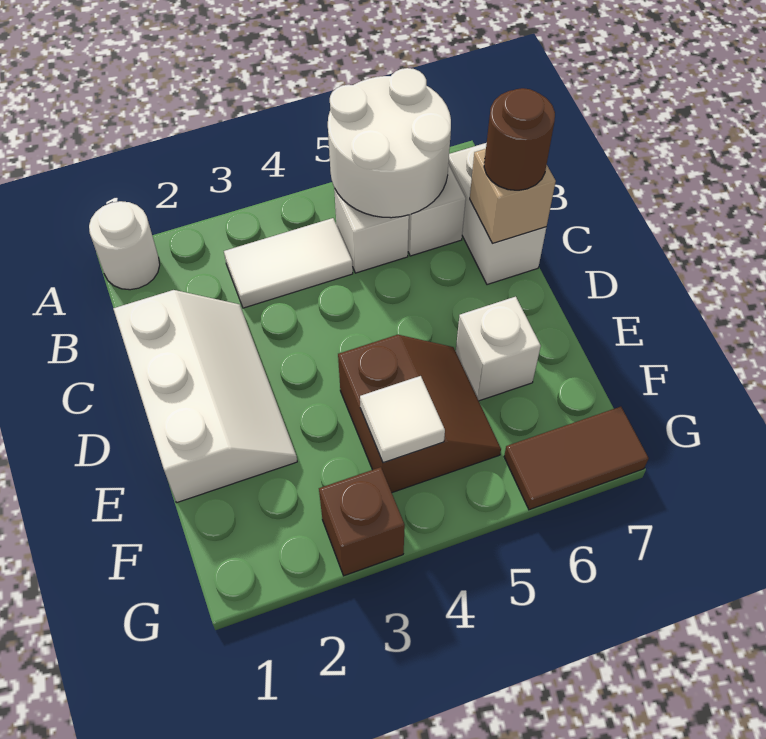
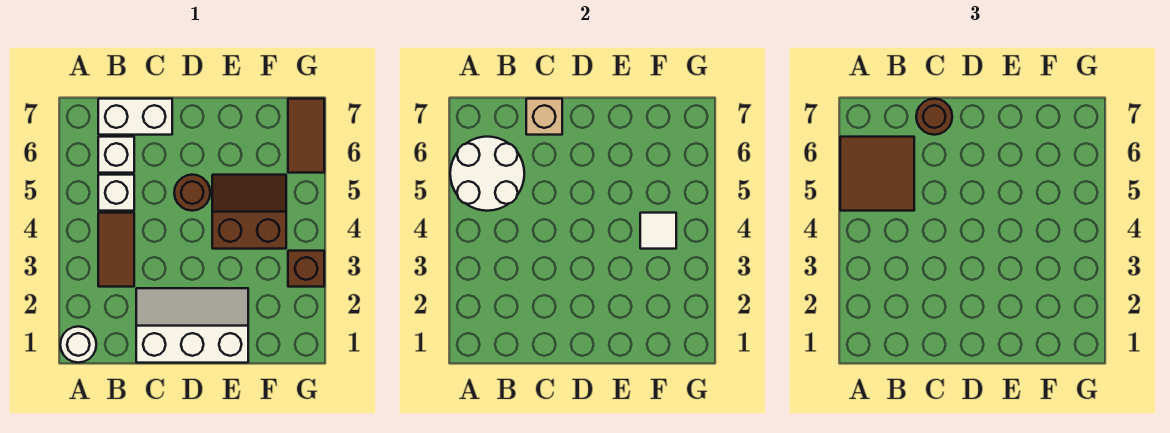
none -> brown 2x2 tile [840,137,914,211]
white 1x2 tile [224,218,353,308] -> brown 1x2 tile [98,213,134,287]
none -> brown 1x1 round brick [174,175,210,211]
white 1x1 brick [456,297,541,401] -> none

